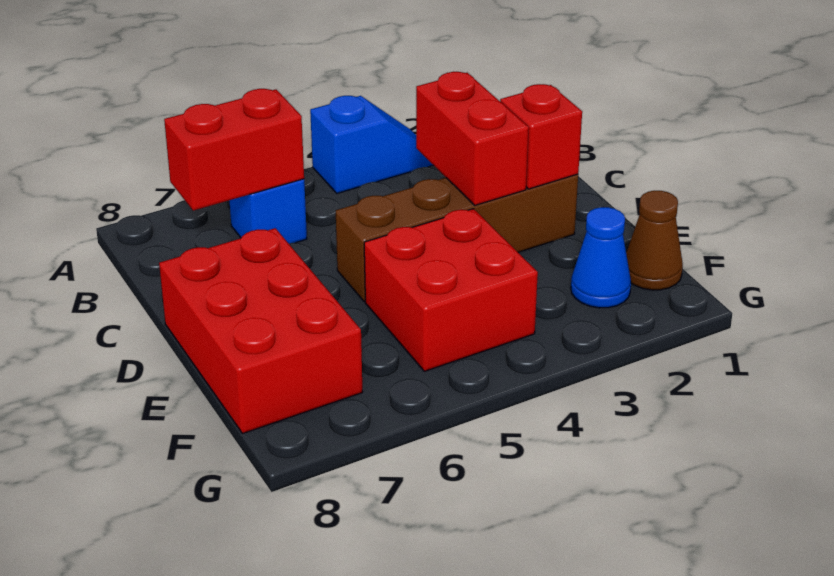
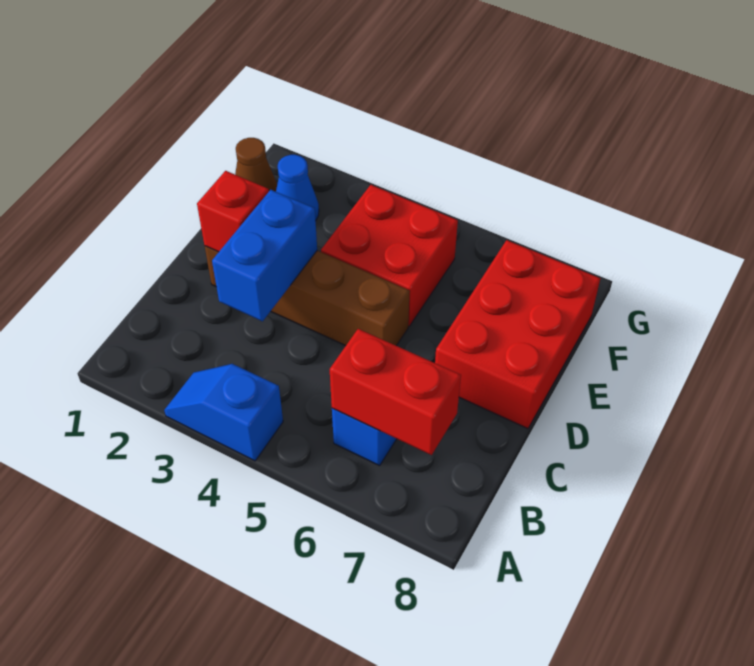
red 1x2 brick [416,72,529,205] -> blue 1x2 brick [212,190,317,321]

